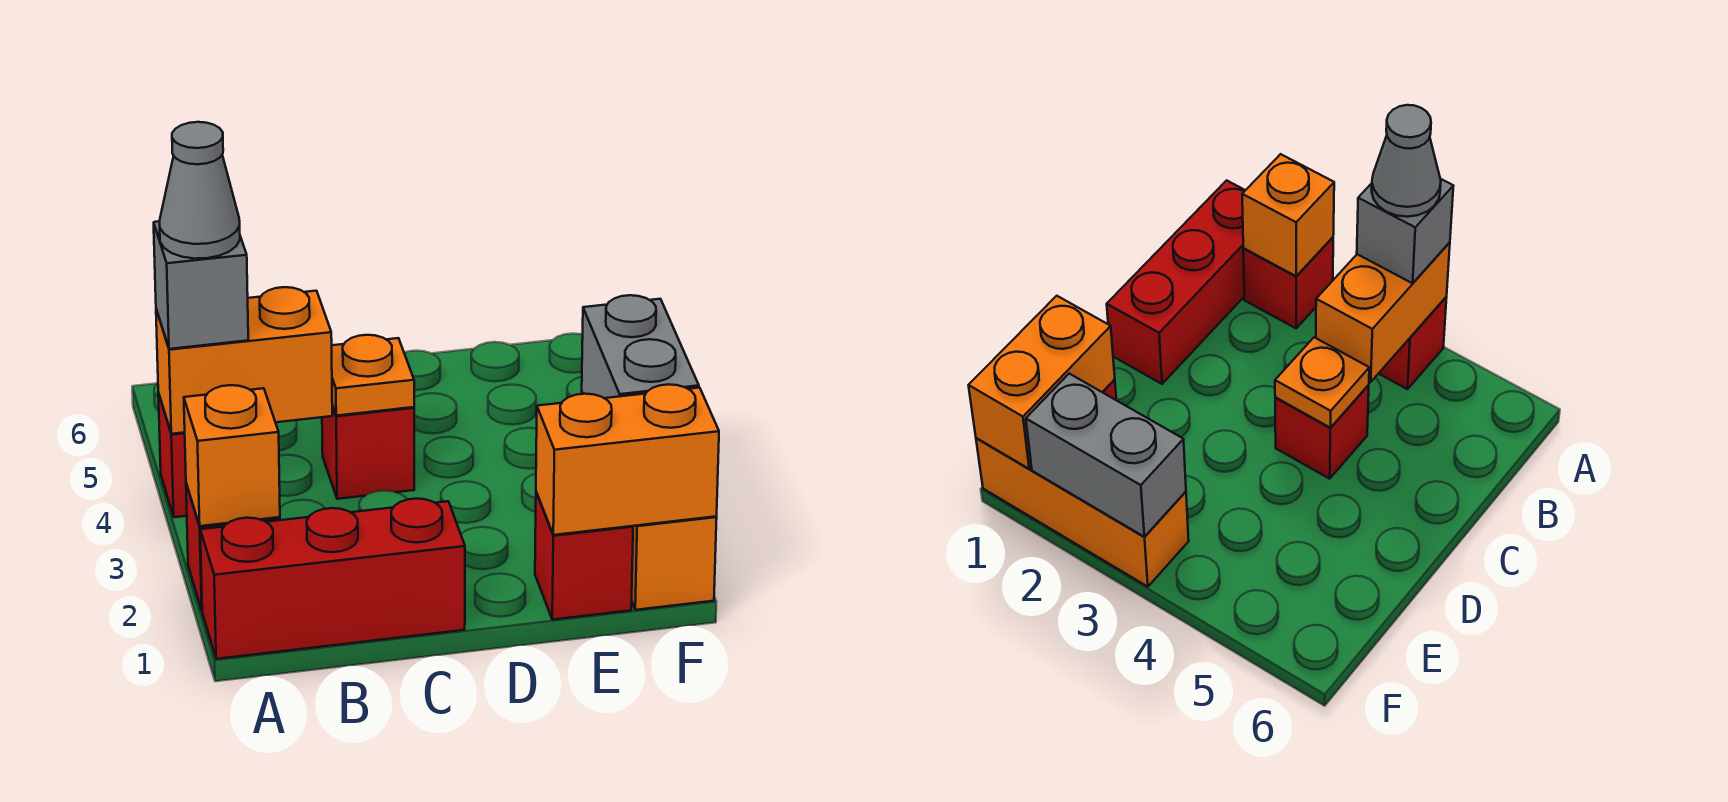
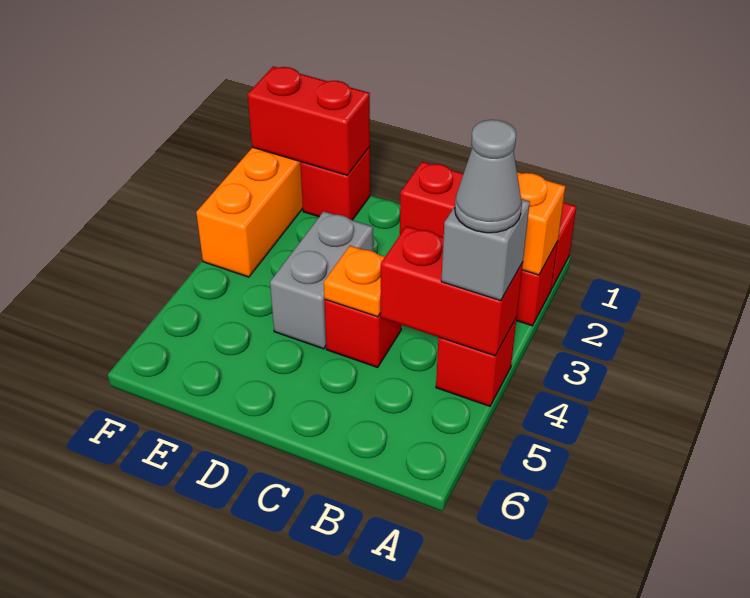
orange 1x2 brick [156,287,332,434] -> red 1x2 brick [380,226,523,356]
orange 1x2 brick [536,384,719,535] -> red 1x2 brick [248,66,370,175]
grey 1x2 brick [582,295,699,398] -> grey 1x2 brick moved to [270,211,373,349]

